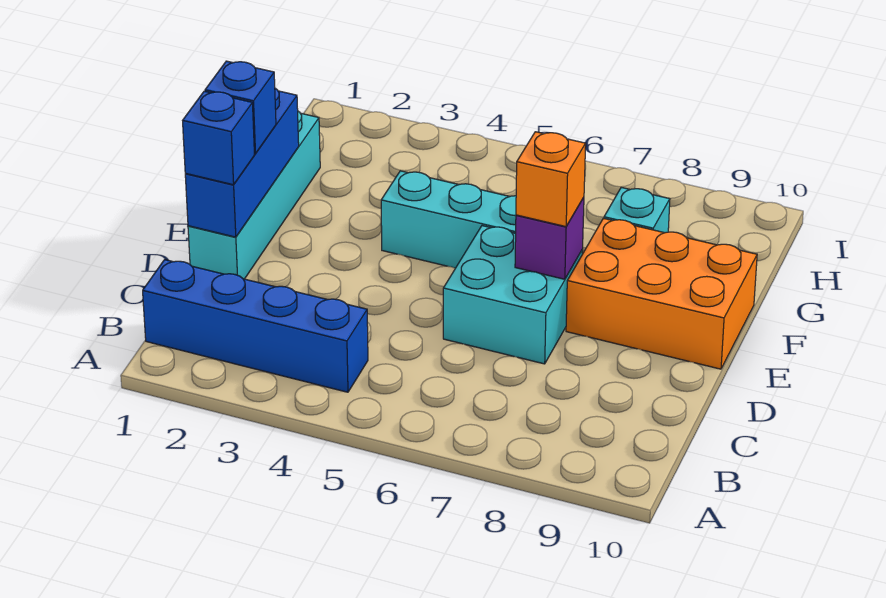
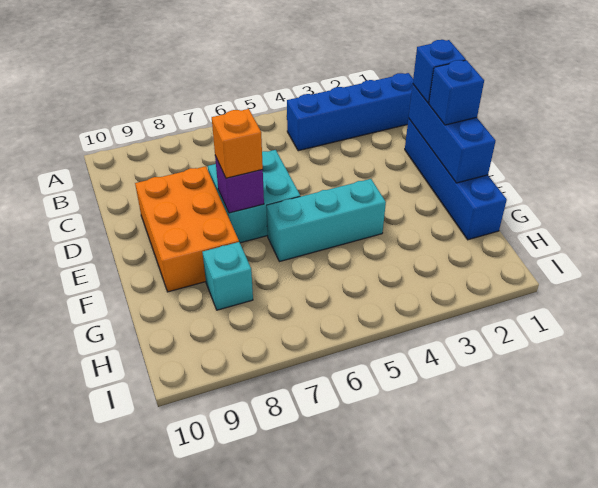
cyan 1x4 brick [188,111,320,279] -> blue 1x4 brick [405,118,507,240]
orange 2x3 brick [566,218,757,369] -> orange 2x3 brick turned to [135,166,239,292]

